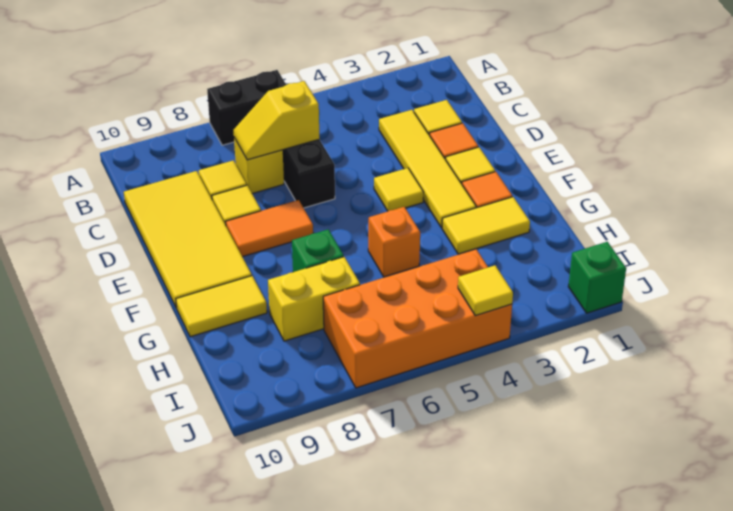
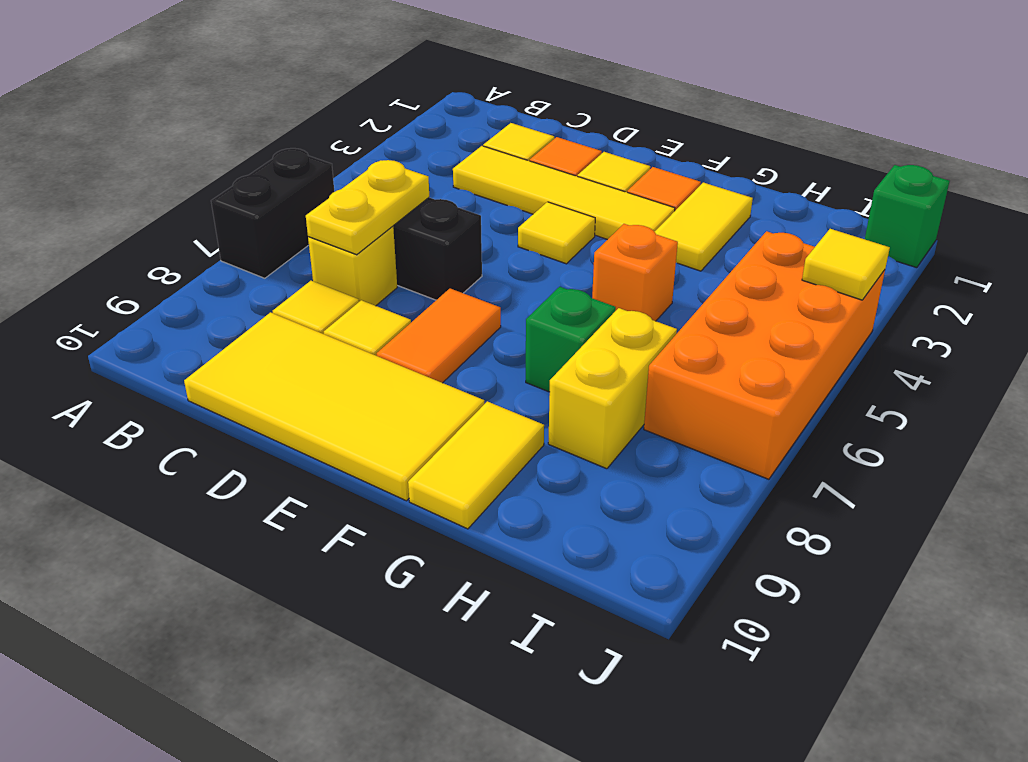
yellow 1x2 slope [234,81,320,160] -> yellow 1x2 plate [306,160,429,255]

